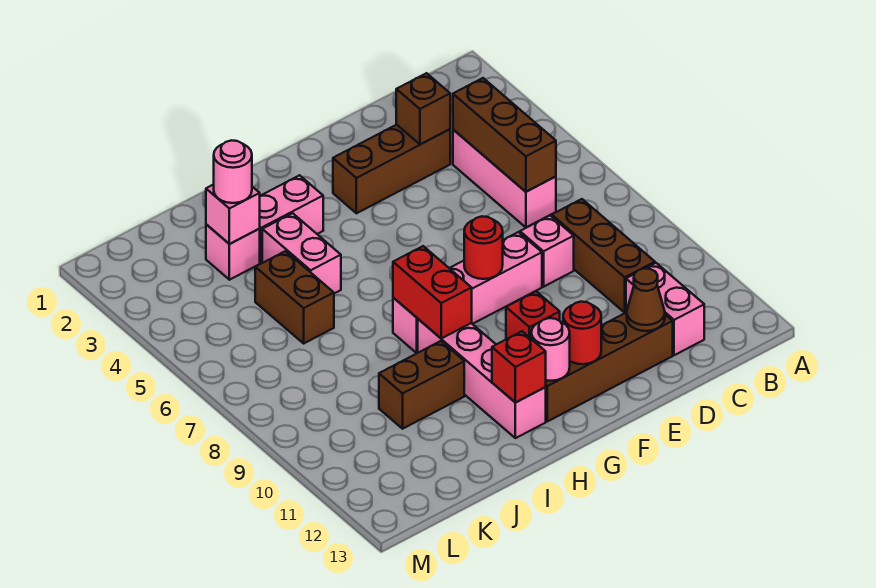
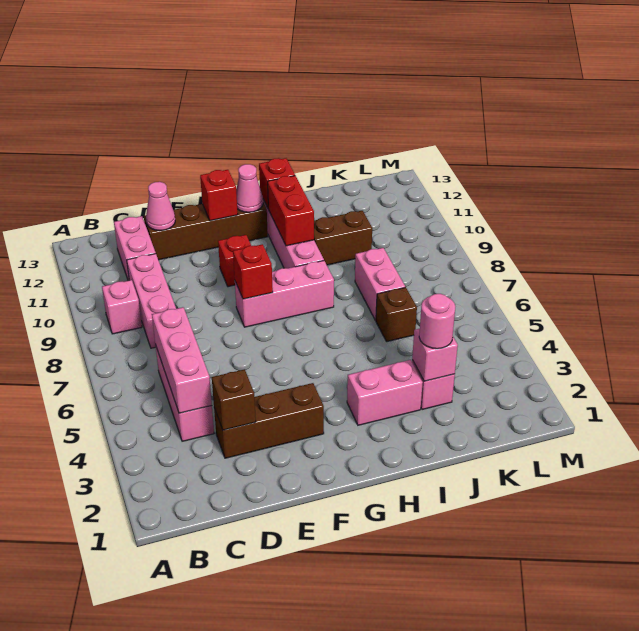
brown 1x3 brick [453,78,556,192] -> pink 1x3 brick [152,307,212,413]
brown 1x3 brick [552,199,655,313] -> pink 1x3 brick [127,254,176,348]
pink 1x1 brick [520,216,574,287] -> pink 1x1 brick moved to [102,280,142,334]
brown 1x1 cone [627,268,665,331] -> pink 1x1 cone [146,182,175,231]
pink 1x4 brick [393,232,542,353] -> pink 1x3 brick [235,261,334,327]
red 1x1 round brick [464,216,503,279] -> red 1x1 brick [233,244,273,299]
red 1x1 round brick [563,302,601,364] -> red 1x1 brick [200,170,238,221]
pink 1x1 round brick [531,318,570,381] -> pink 1x1 cone [236,164,263,212]
red 1x2 brick [393,246,472,338] -> red 1x2 brick moved to [268,176,314,246]
pink 1x2 brick [262,213,341,293] -> pink 1x2 brick moved to [355,248,405,321]
brown 1x2 brick [255,251,334,343] -> brown 1x1 brick [376,287,417,342]

